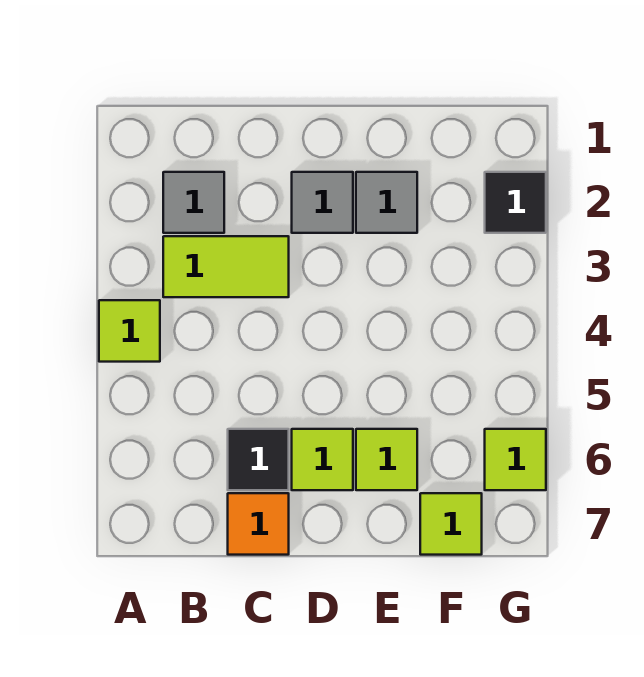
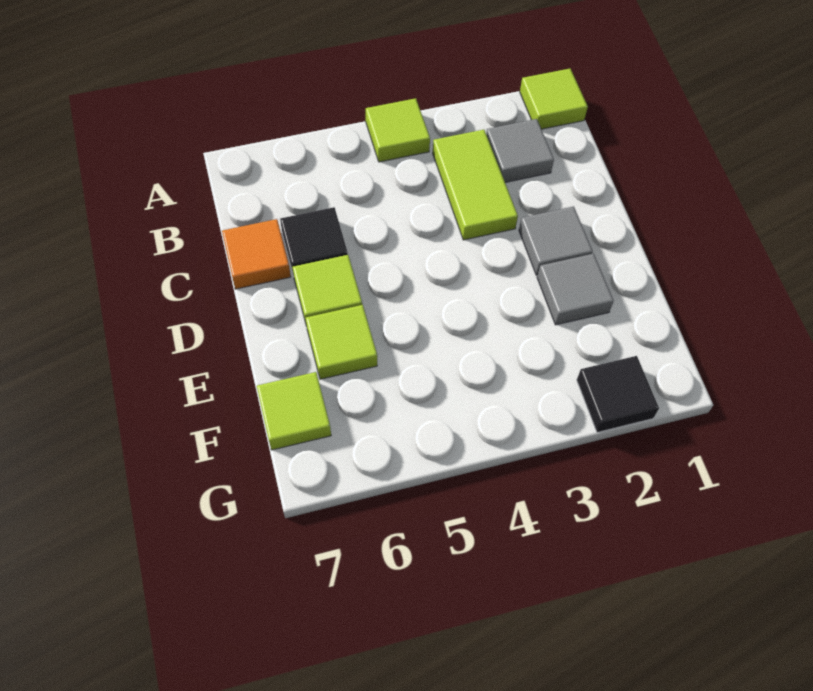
lime 1x1 tile [485,429,546,490] -> lime 1x1 tile moved to [520,69,588,129]

